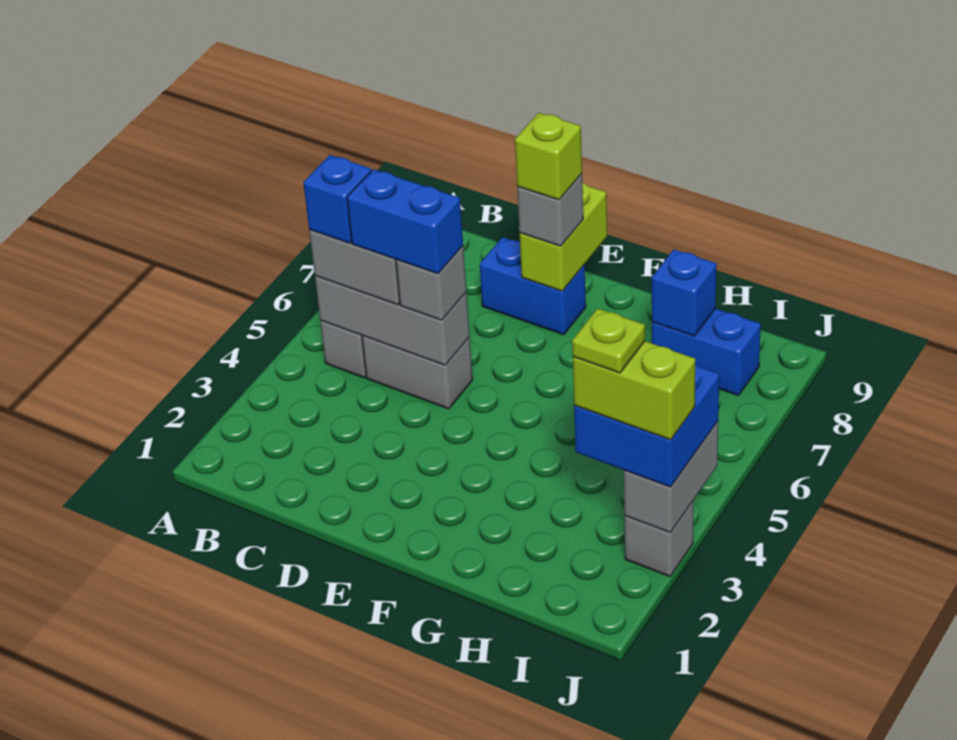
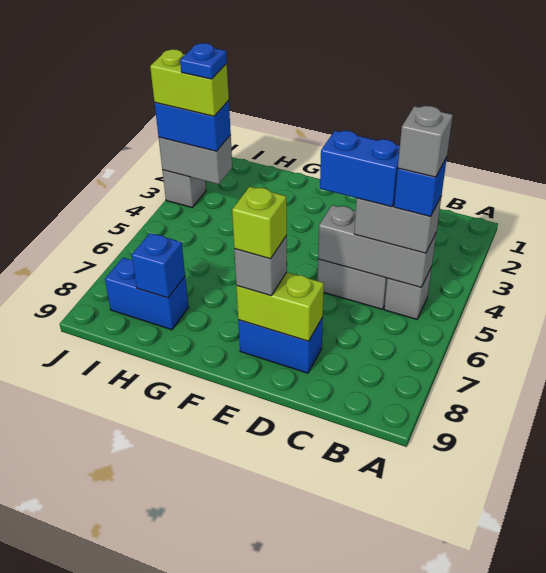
grey 1x1 brick [396,246,466,320] -> grey 1x1 brick moved to [398,106,453,177]
lime 1x2 brick [519,183,607,291] -> lime 1x2 brick turned to [236,272,324,341]
blue 2x2 brick [574,365,719,487] -> blue 1x2 brick [155,100,231,151]
lime 1x1 plate [572,308,645,373] -> blue 1x1 plate [180,43,227,79]
grey 1x2 brick [624,422,718,532] -> grey 1x2 brick turned to [159,135,232,184]

